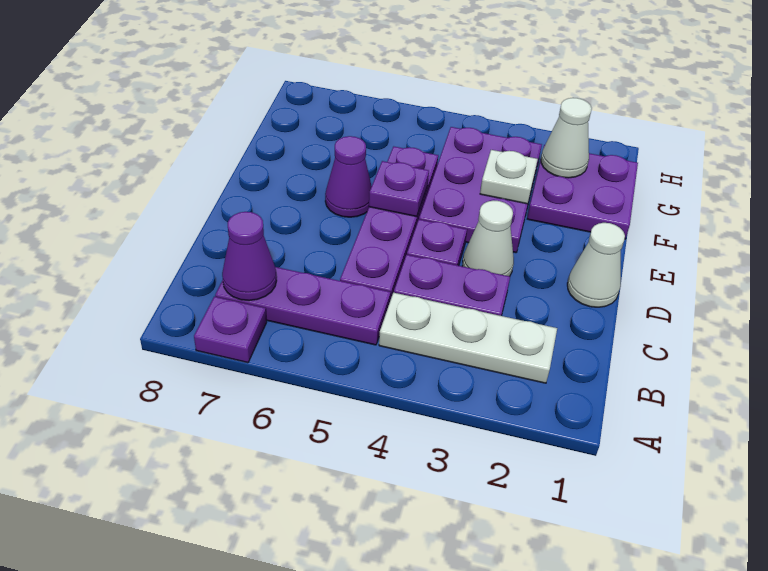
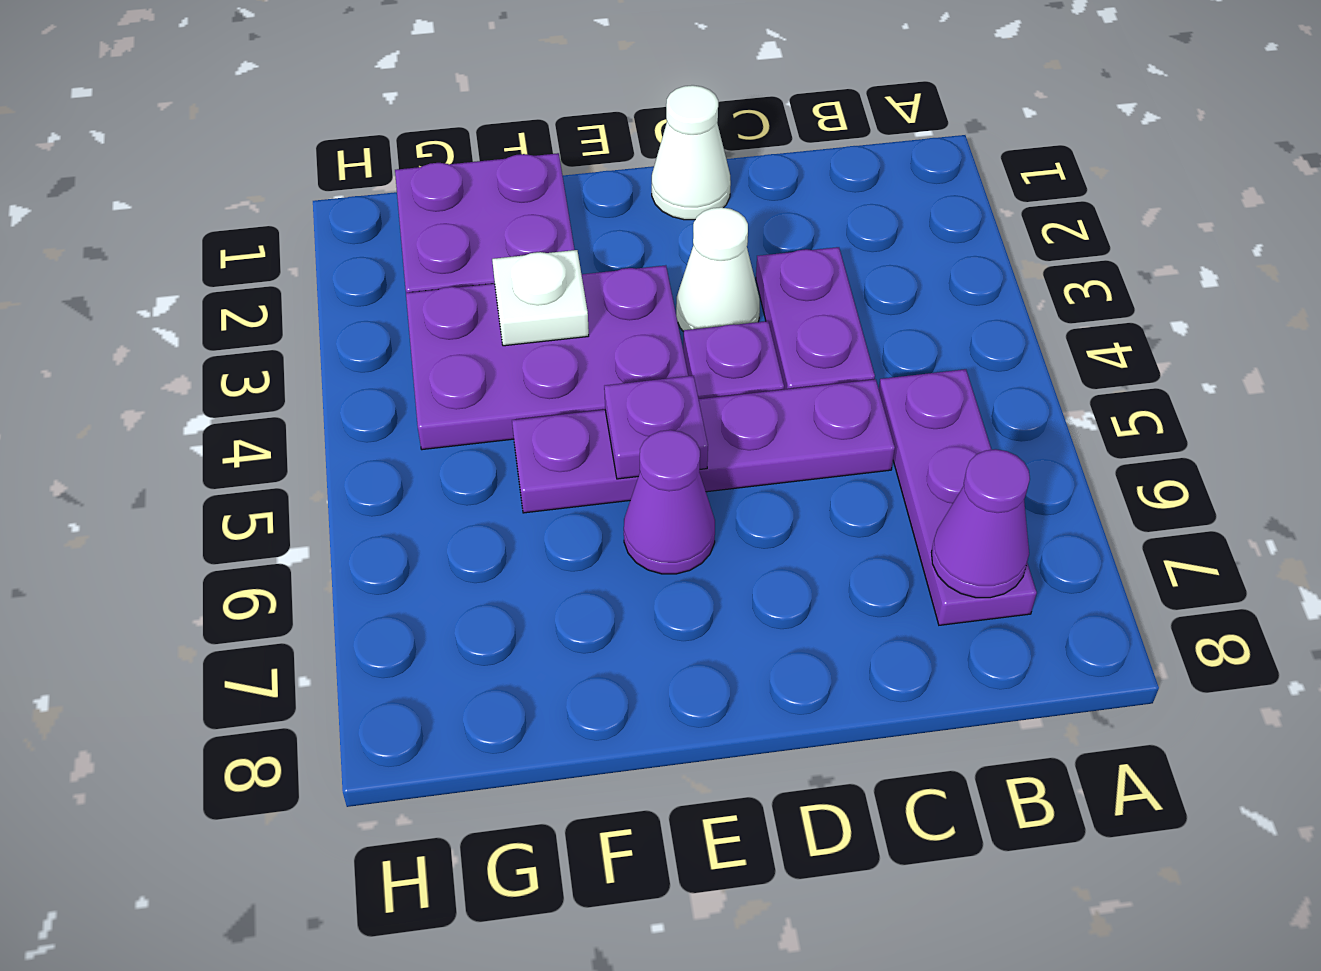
purple 1x1 plate [194,297,267,363] -> none
white 1x3 plate [379,293,557,383] -> none
white 1x1 cone [541,98,592,178] -> none

